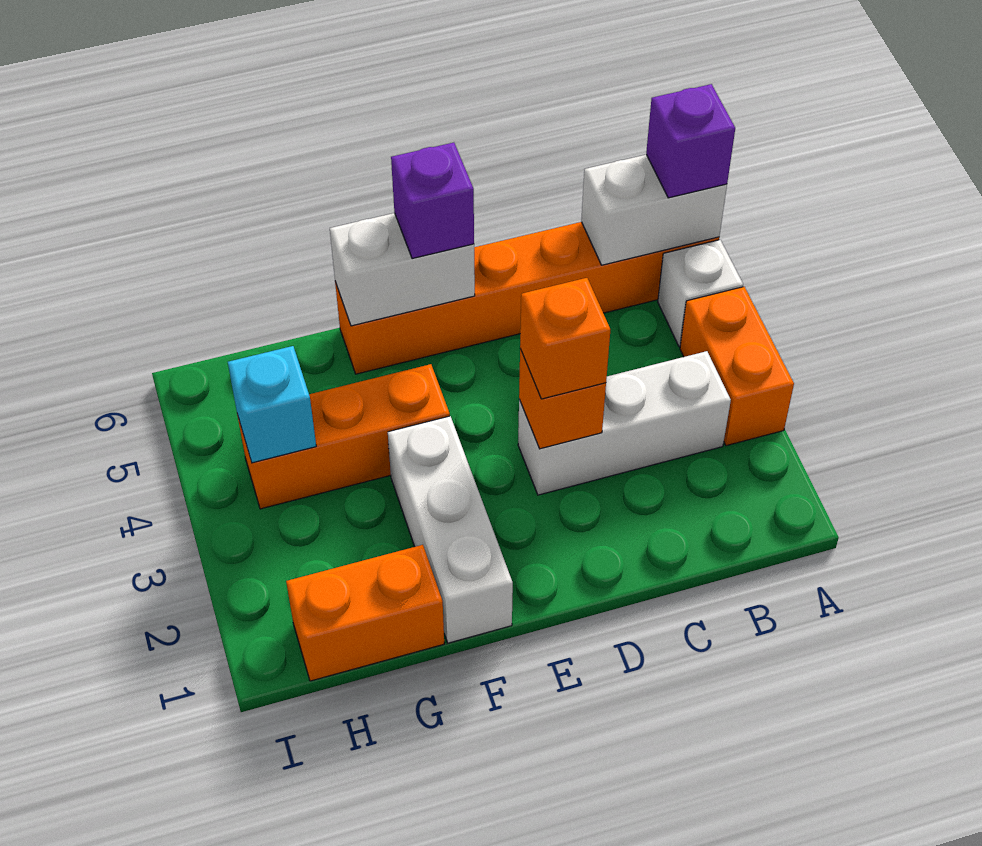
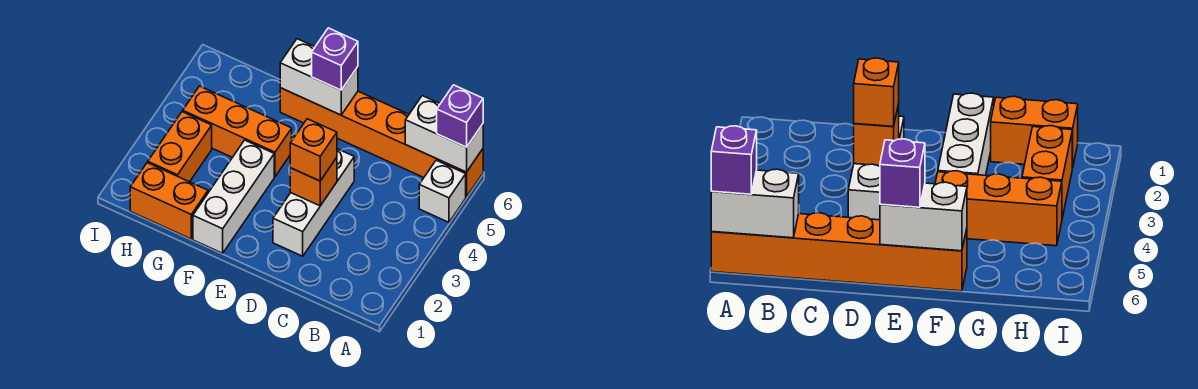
orange 1x2 brick [680,287,794,446] -> orange 1x2 brick moved to [148,112,212,182]
white 1x3 brick [518,351,731,495] -> white 1x3 brick turned to [273,149,354,256]
cyan 1x1 brick [228,346,316,463] -> none

